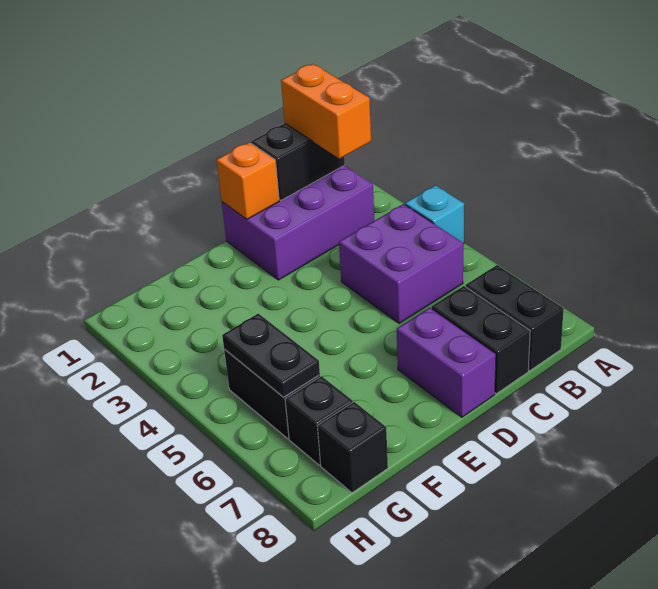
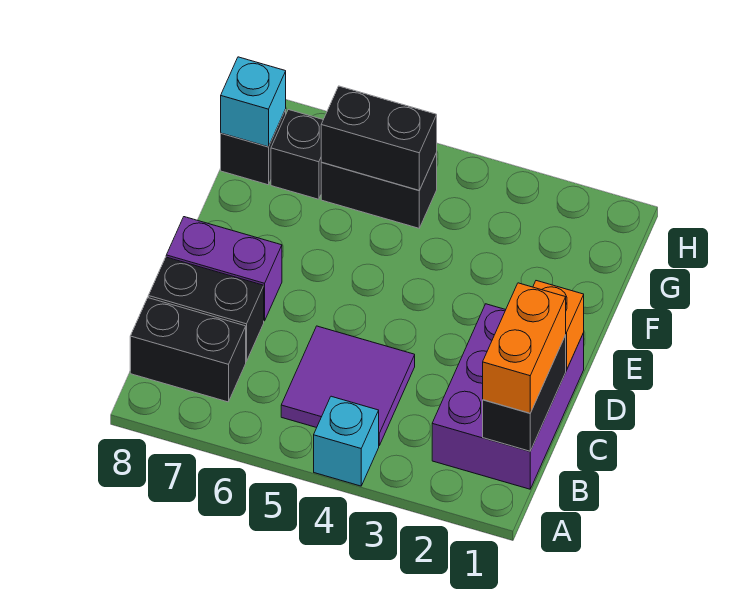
orange 1x2 brick [281,64,371,159] -> orange 1x2 brick turned to [483,283,566,413]
purple 2x2 brick [339,204,463,323] -> purple 2x2 tile [281,326,415,445]
black 1x2 plate [222,314,320,397] -> black 1x2 brick [321,86,437,190]
none -> cyan 1x1 brick [221,57,286,147]

